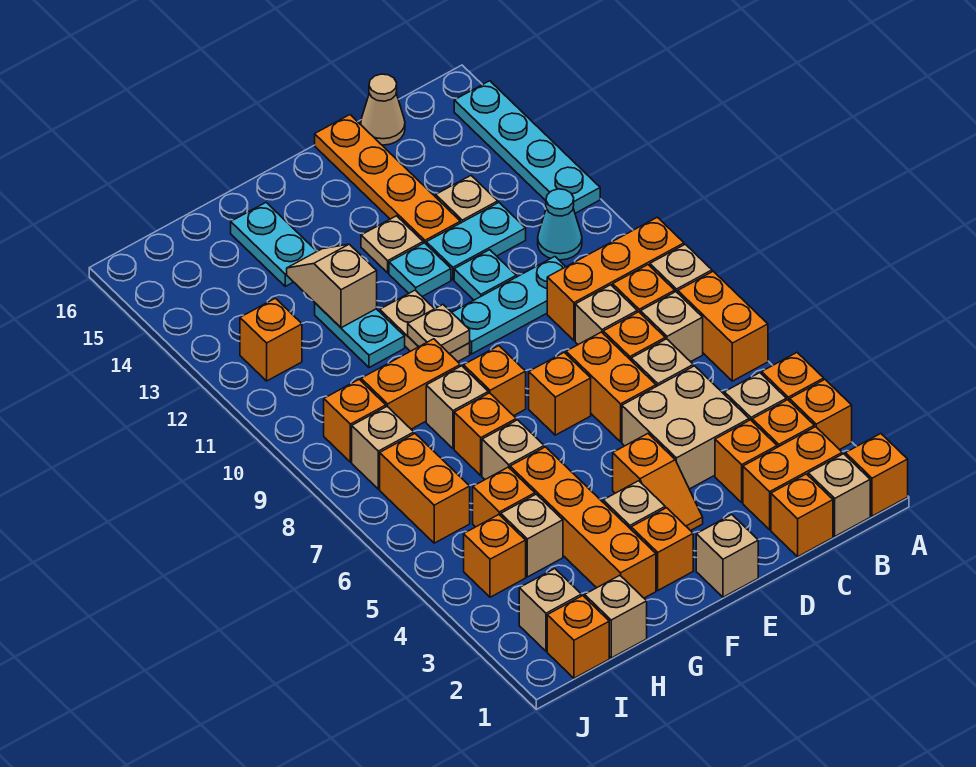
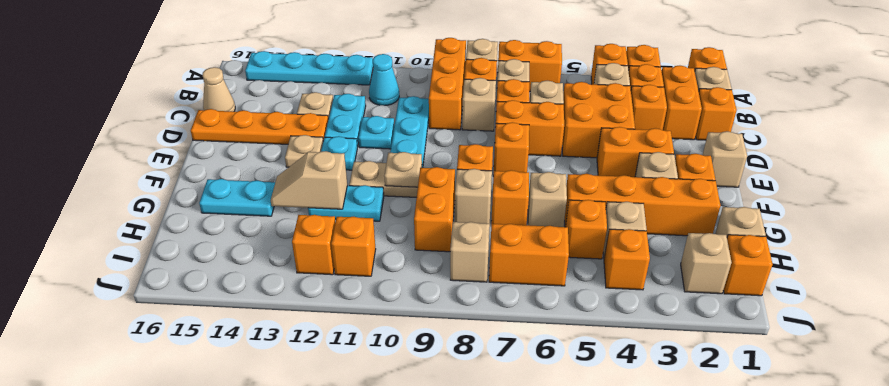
tan 2x2 brick [622,366,749,489] -> orange 2x2 brick [562,82,635,158]
orange 1x2 slope [613,434,703,531] -> orange 1x2 brick [597,127,674,177]
orange 1x1 brick [324,379,386,462] -> orange 1x1 brick moved to [331,217,376,276]

